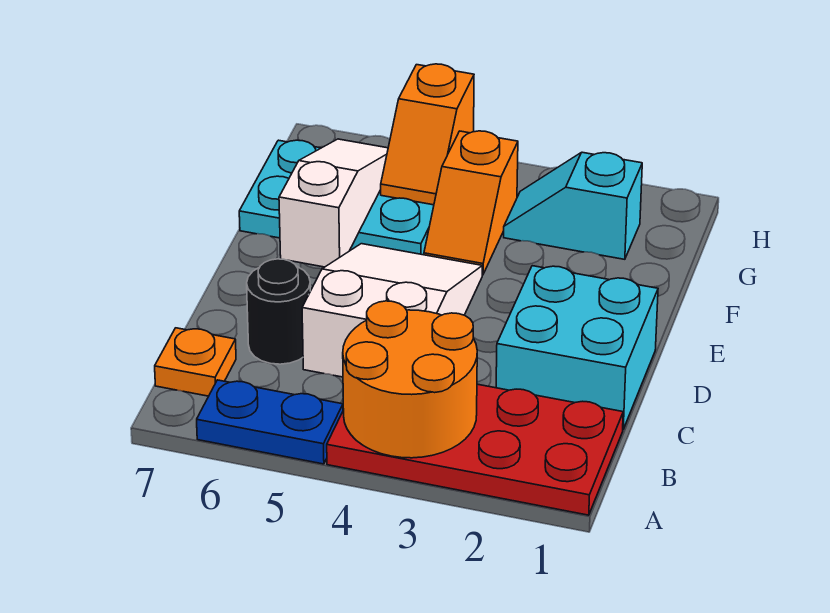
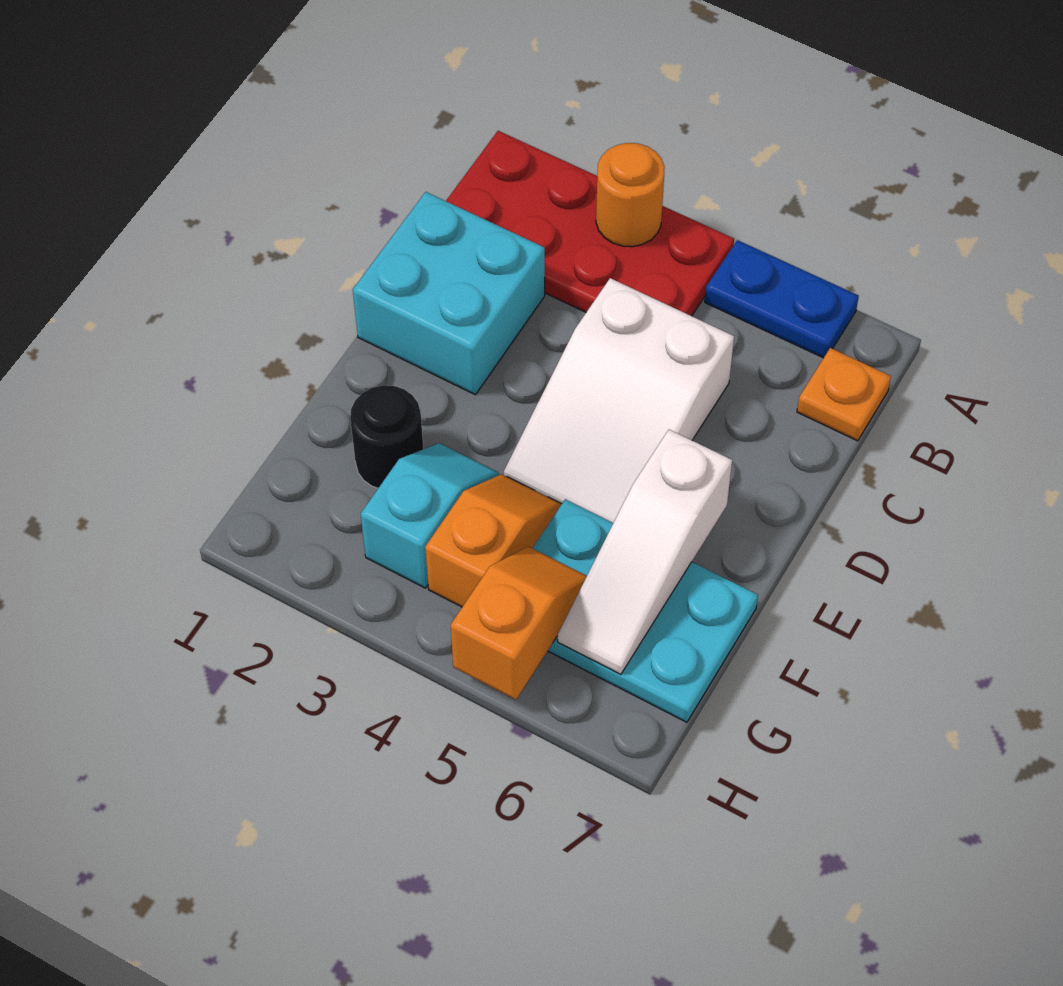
orange 2x2 round brick [343,301,477,458] -> orange 1x1 round brick [596,143,665,247]
black 1x1 round brick [247,259,310,364] -> black 1x1 round brick moved to [350,385,423,488]
cyan 1x2 slope [504,152,642,259] -> cyan 1x2 slope turned to [360,443,499,588]

